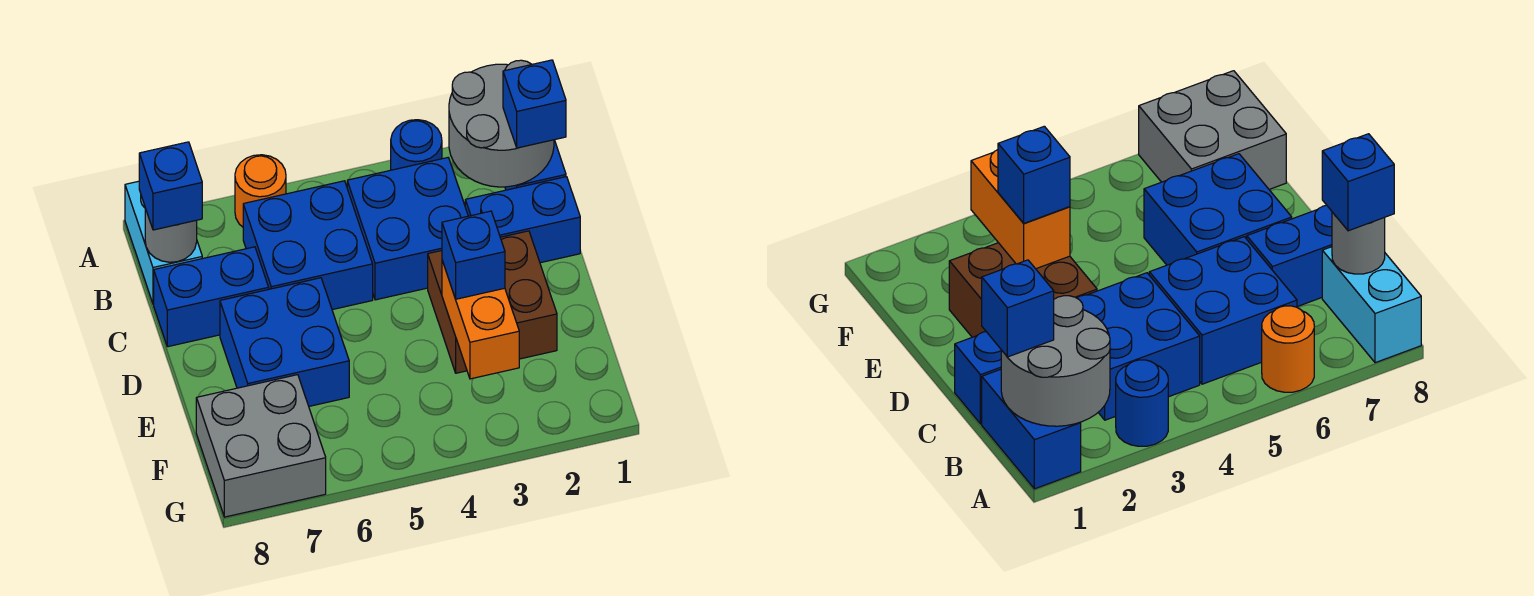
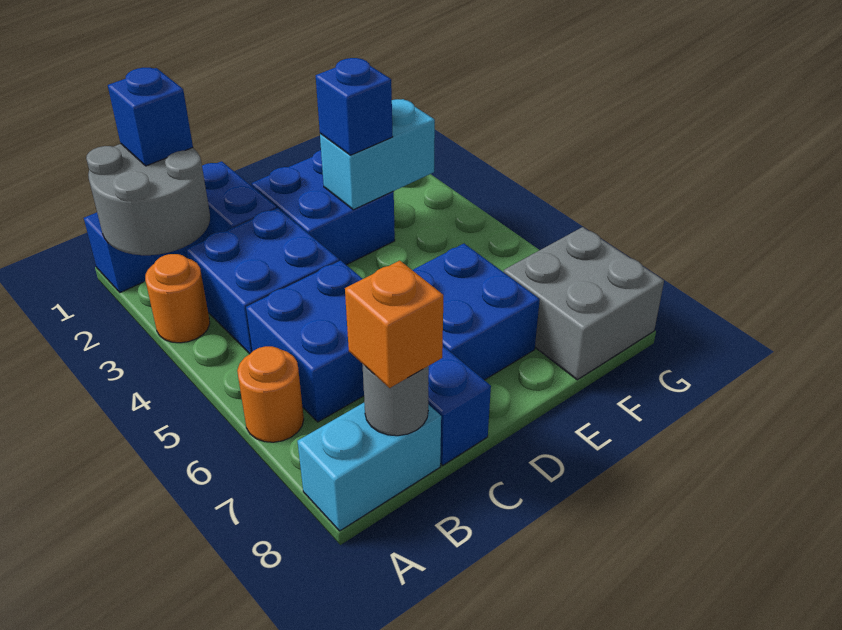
blue 1x1 round brick [391,120,442,170] -> orange 1x1 round brick [145,254,210,343]
blue 1x1 brick [139,142,202,230] -> orange 1x1 brick [345,261,443,388]
brown 2x2 brick [428,231,557,373] -> blue 2x2 brick [251,150,395,265]
orange 1x2 brick [442,261,519,379] -> cyan 1x2 brick [320,99,435,210]

